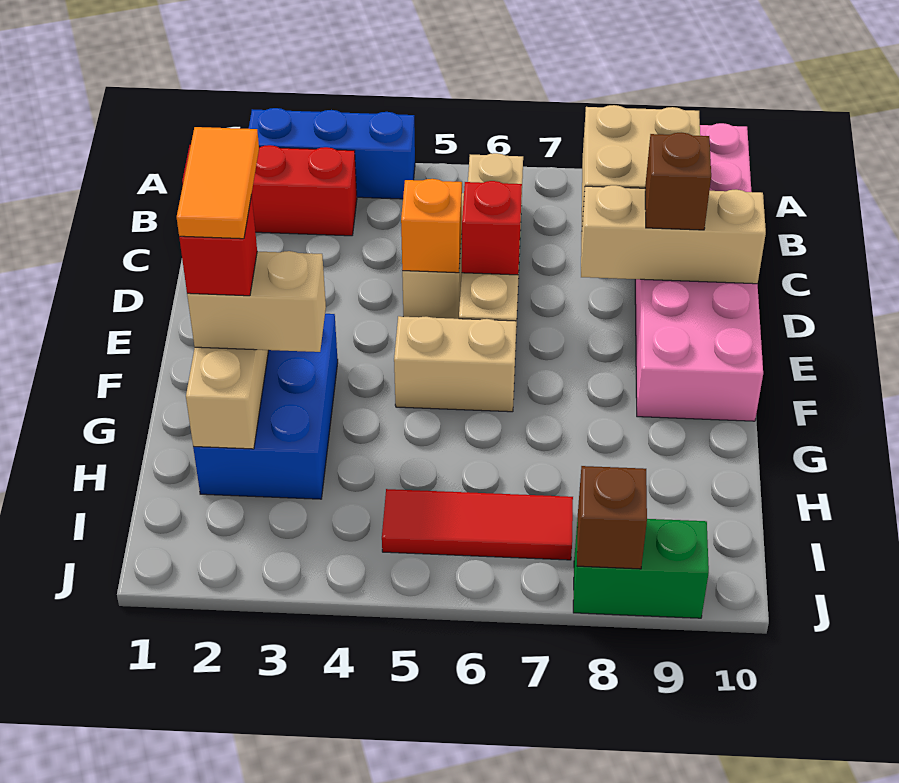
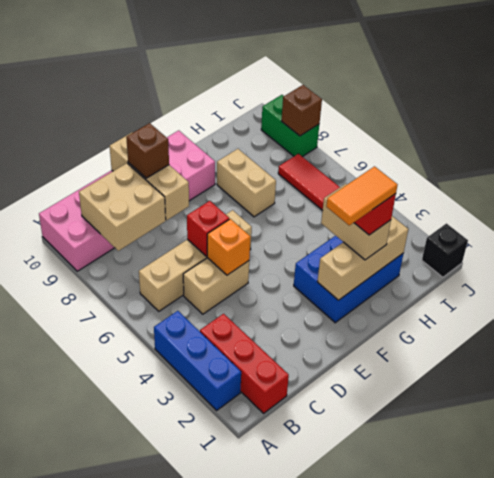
tan 1x2 brick [394,316,516,412] -> tan 1x2 brick moved to [217,149,276,217]
none -> black 1x1 brick [422,224,468,277]

